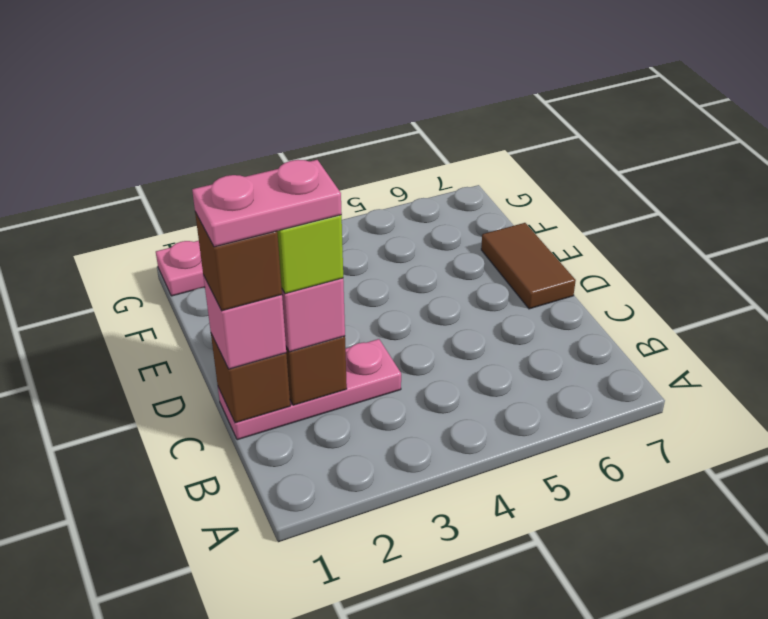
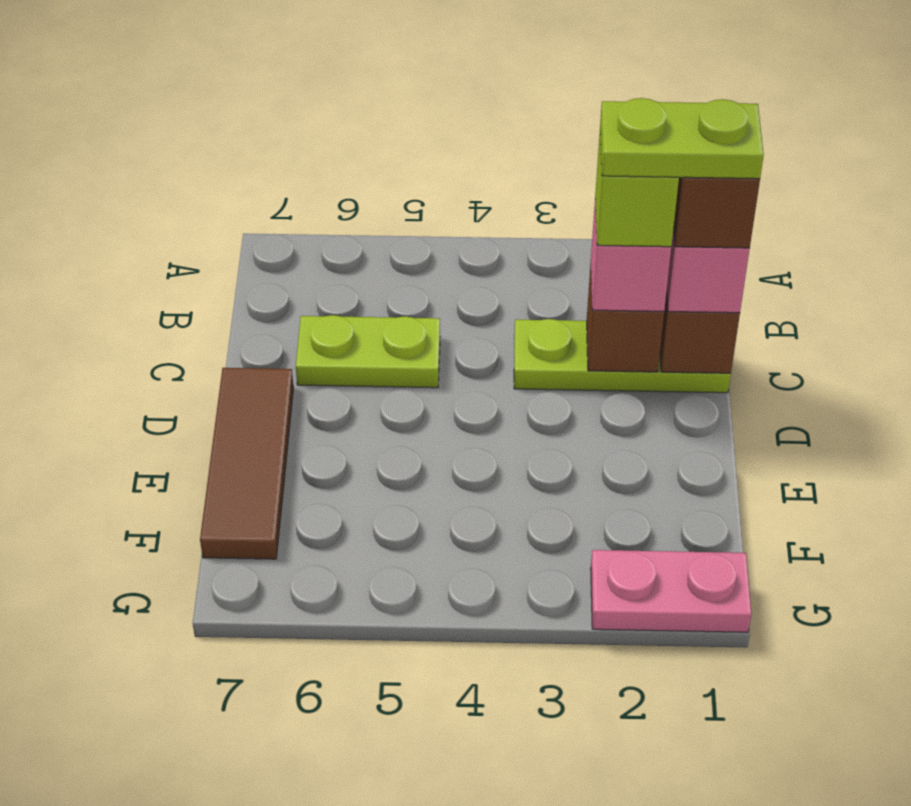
pink 1x3 plate [218,339,401,440] -> lime 1x3 plate [514,319,731,393]
pink 1x2 plate [192,160,342,247] -> lime 1x2 plate [600,98,764,179]
none -> lime 1x2 plate [296,315,440,388]
brown 1x2 tile [481,223,576,309] -> brown 1x3 tile [200,368,294,559]

